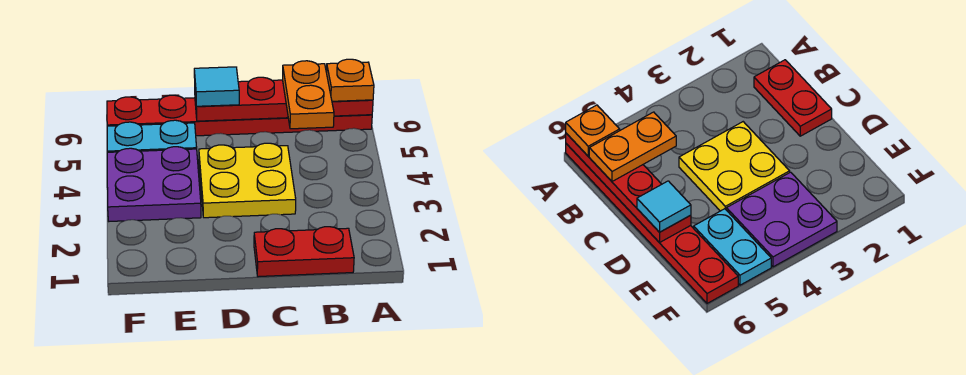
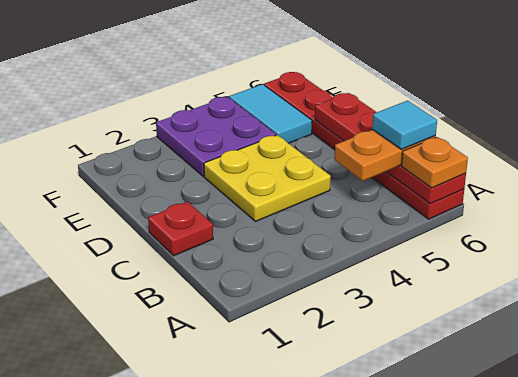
red 1x2 plate [254,227,354,277] -> red 1x1 plate [148,202,213,256]
cyan 1x1 tile [194,67,239,106] -> cyan 1x1 tile moved to [372,101,437,149]
cyan 1x2 plate [107,120,197,152] -> cyan 1x2 tile [229,84,312,143]

